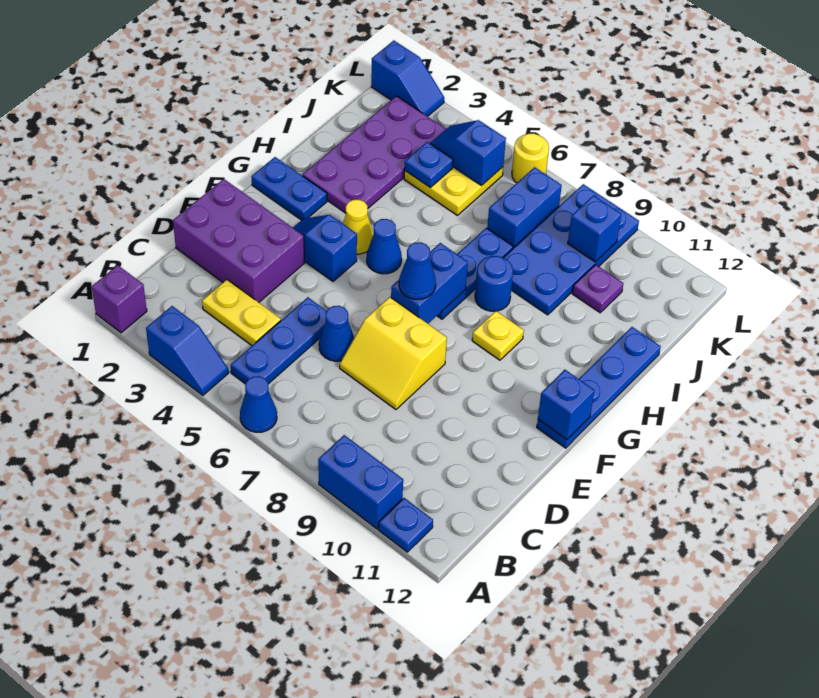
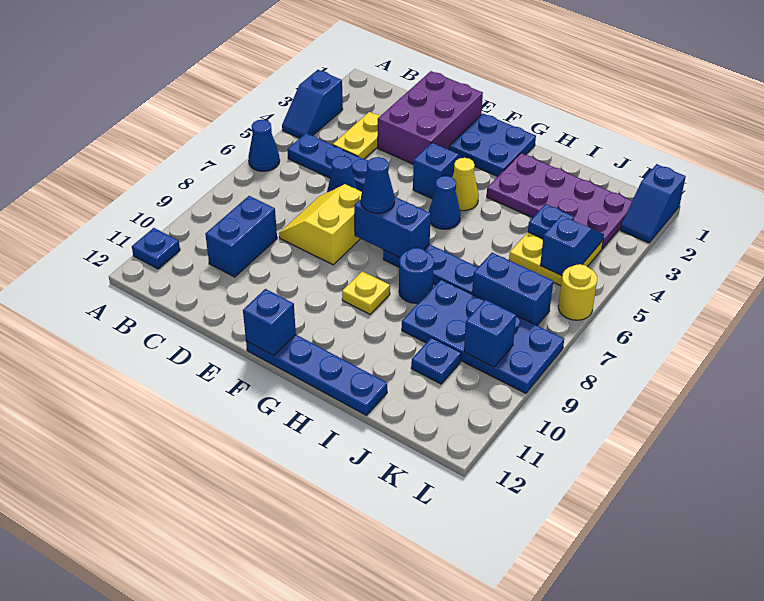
purple 1x1 brick [92,265,147,333] -> none
blue 1x2 brick [318,435,403,529] -> blue 1x2 brick moved to [205,196,277,277]
blue 1x2 plate [251,157,327,220] -> blue 2x2 plate [449,114,536,177]
purple 1x1 plate [572,265,623,313] -> blue 1x1 plate [411,338,461,384]

